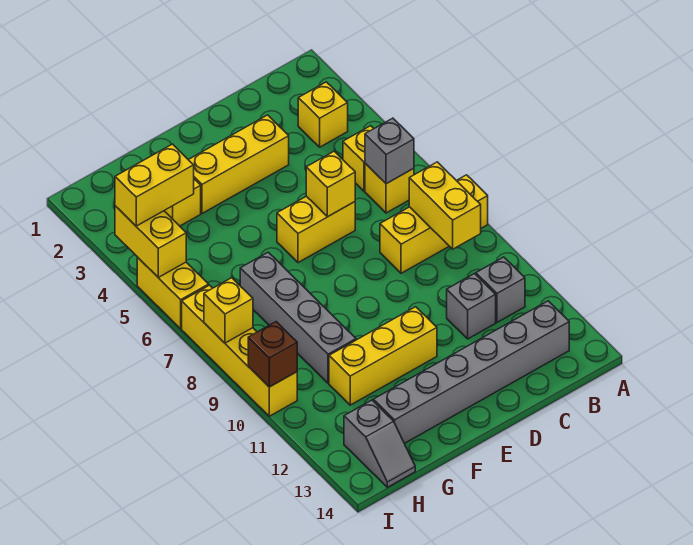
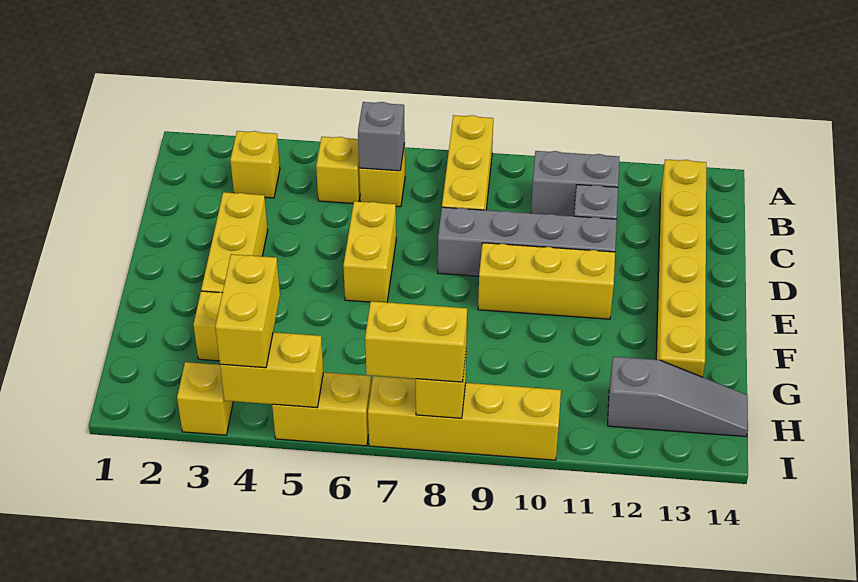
yellow 1x2 brick [409,162,481,249] -> yellow 1x2 brick moved to [365,301,467,382]
grey 1x1 brick [476,257,525,322] -> grey 1x2 brick [531,151,619,216]
grey 1x6 brick [373,301,569,443] -> yellow 1x6 brick [656,159,706,377]
yellow 1x1 brick [306,151,355,217] -> yellow 1x1 brick moved to [177,362,233,435]
yellow 1x3 brick [329,307,437,405] -> yellow 1x3 brick turned to [478,243,615,319]
grey 1x4 brick [240,252,356,383] -> grey 1x4 brick moved to [438,207,617,276]
grey 1x2 slope [344,400,415,487] -> grey 1x3 slope [608,357,748,437]
brown 1x1 brick [248,322,297,387] -> none

